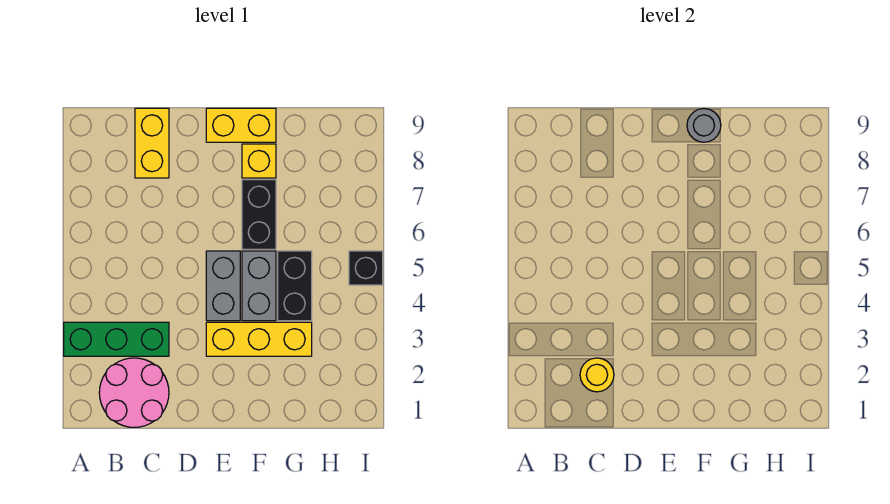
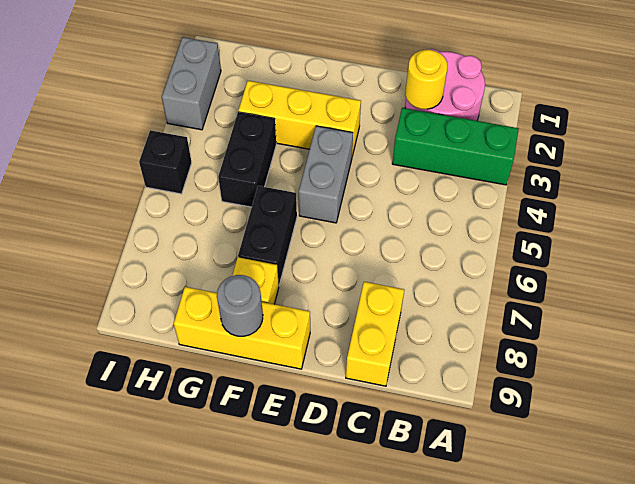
yellow 1x2 brick [206,108,276,142] -> yellow 1x3 brick [174,287,310,369]
grey 1x2 brick [242,251,276,321] -> grey 1x2 brick moved to [162,37,221,130]

